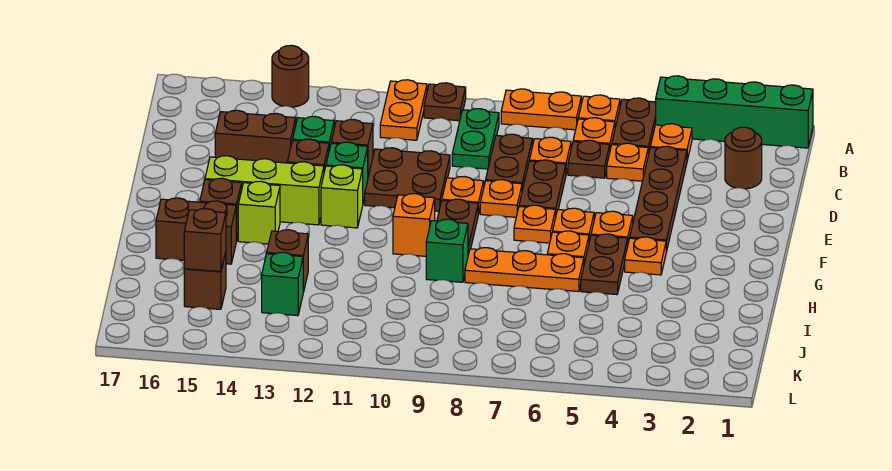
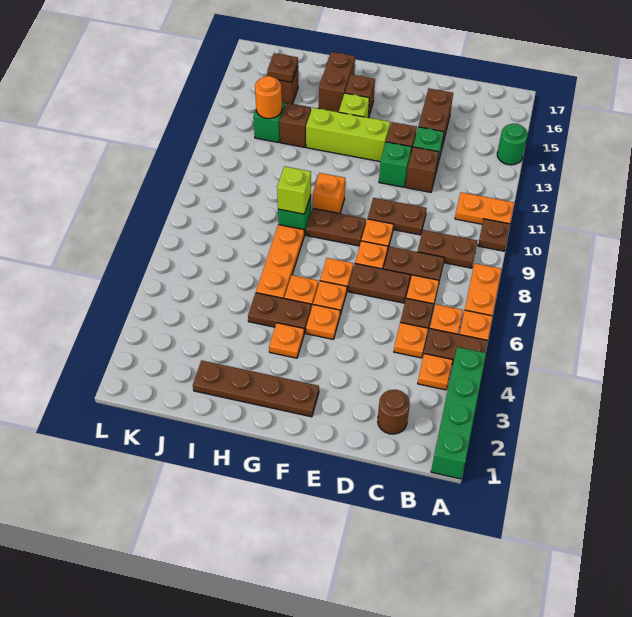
brown 1x1 round brick [272,45,309,107] -> green 1x1 round brick [497,124,528,165]
green 1x2 plate [452,109,499,169] -> brown 1x2 plate [418,230,477,268]
brown 1x4 plate [630,146,687,252] -> brown 1x4 plate moved to [193,360,319,417]
brown 2x2 plate [365,148,450,211] -> brown 1x2 plate [368,198,427,235]
lime 1x1 brick [321,165,363,228] -> lime 1x1 brick moved to [277,166,311,214]
lime 1x3 brick [205,156,324,225] -> lime 1x3 brick turned to [306,108,390,162]
none -> orange 1x1 round brick [255,76,282,119]
brown 1x1 brick [184,209,226,272] -> brown 1x1 plate [267,53,298,82]

